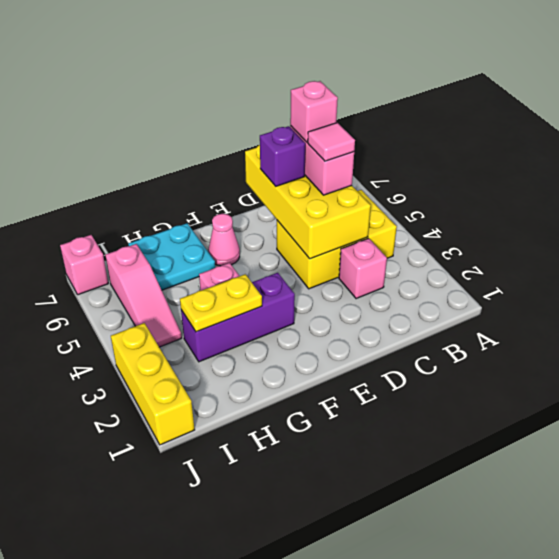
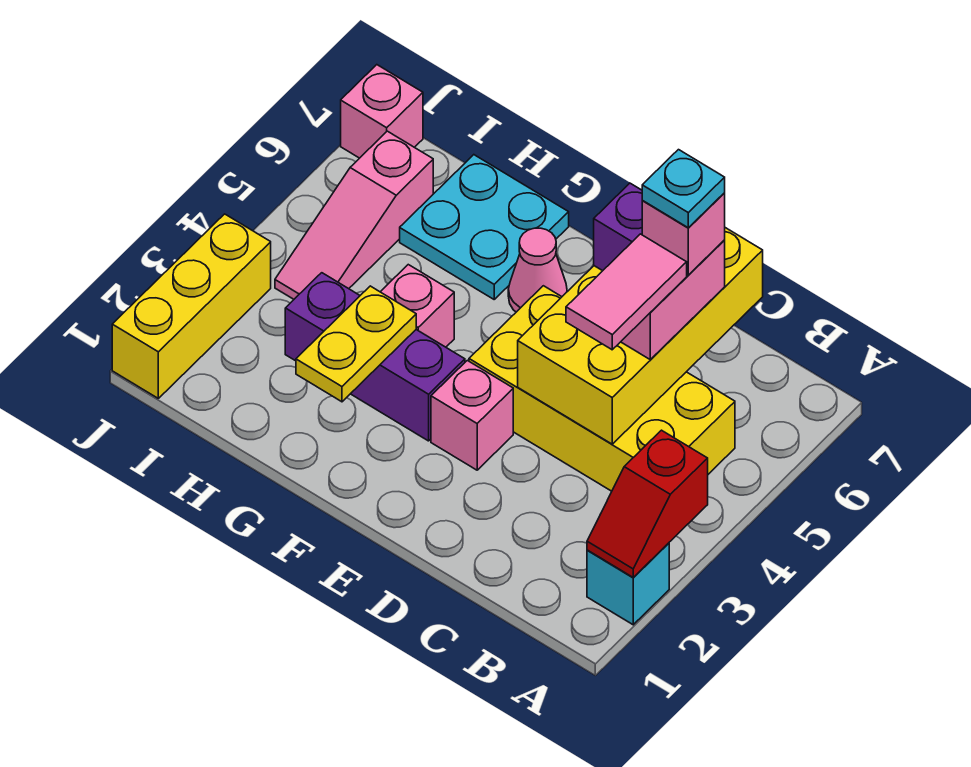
none -> cyan 1x1 brick [587,543,669,625]
none -> red 1x2 slope [587,430,708,578]
yellow 2x3 brick [277,190,397,289] -> yellow 2x4 brick [469,286,735,491]
pink 1x1 brick [339,238,387,299] -> pink 1x1 brick moved to [431,360,513,470]
pink 1x1 tile [308,123,355,161] -> pink 1x2 tile [566,234,687,350]
none -> cyan 1x1 plate [642,150,725,228]
yellow 1x2 plate [180,274,262,332] -> yellow 1x2 plate turned to [296,286,416,402]

